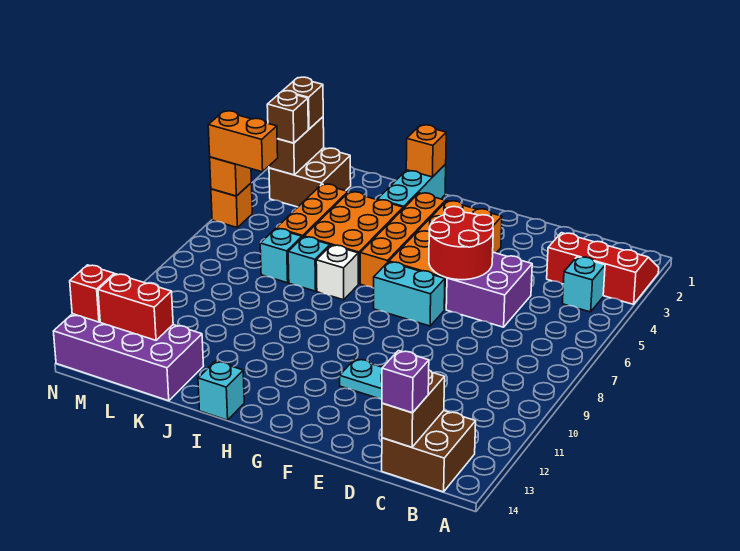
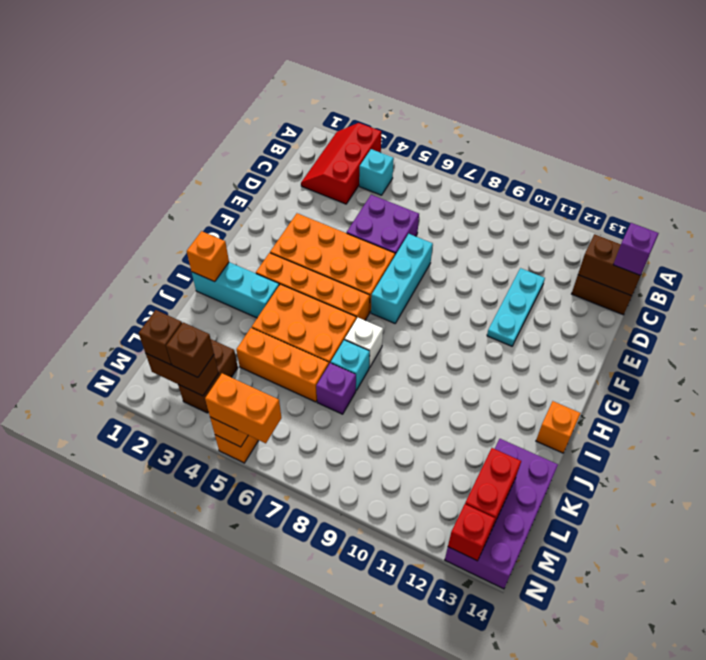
red 2x2 round brick [429,207,493,280] -> none
cyan 1x2 brick [374,262,445,326] -> cyan 1x3 brick [371,234,433,323]
cyan 1x1 brick [198,361,244,420] -> orange 1x1 brick [536,401,581,453]
cyan 1x1 brick [260,229,302,283] -> purple 1x1 brick [316,363,356,414]
brown 2x2 brick [269,148,351,207] -> brown 1x2 brick [178,339,238,413]
orange 1x2 brick [208,111,278,172] -> orange 1x2 brick turned to [205,373,281,443]

